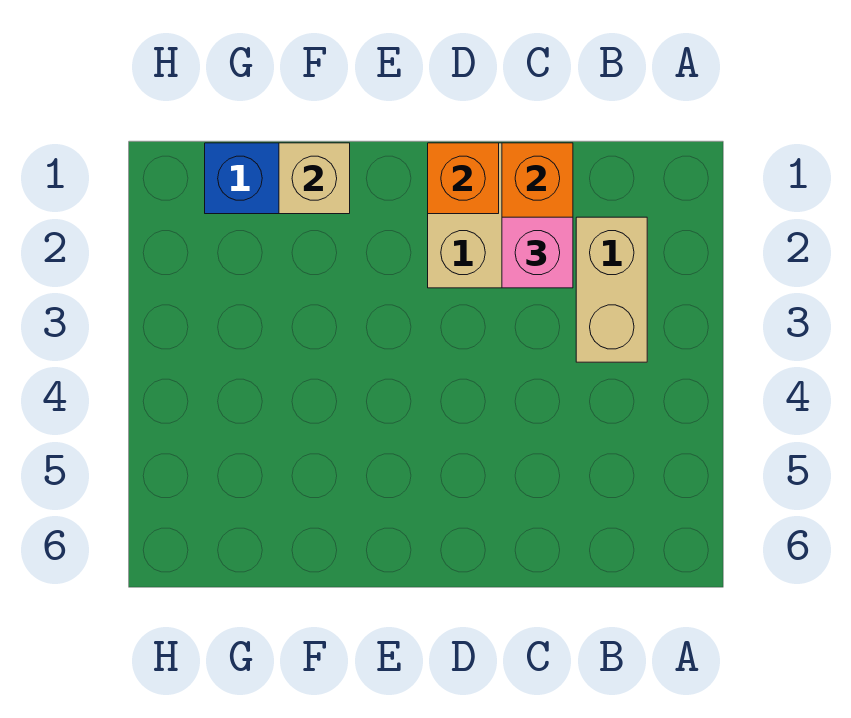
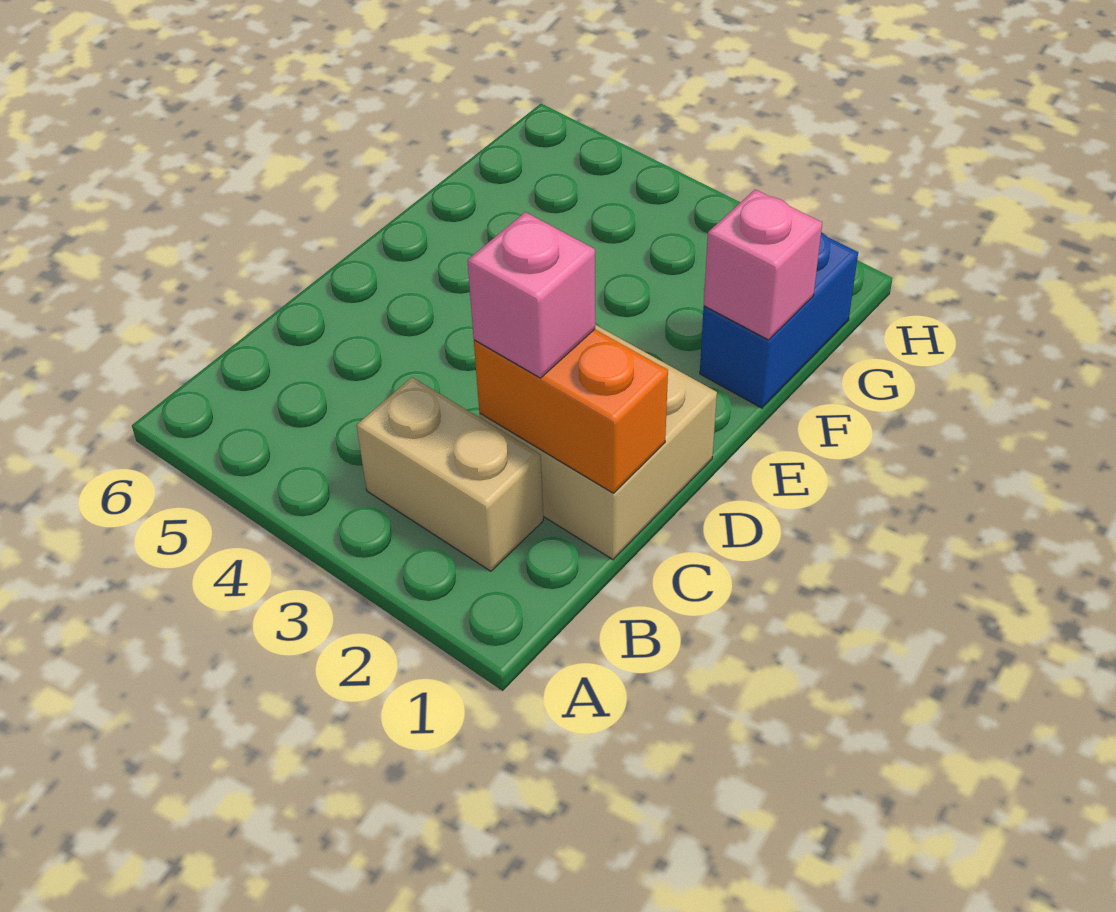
orange 1x1 brick [428,143,499,214] -> none
tan 1x1 brick [279,143,350,214] -> pink 1x1 brick [704,189,822,340]

